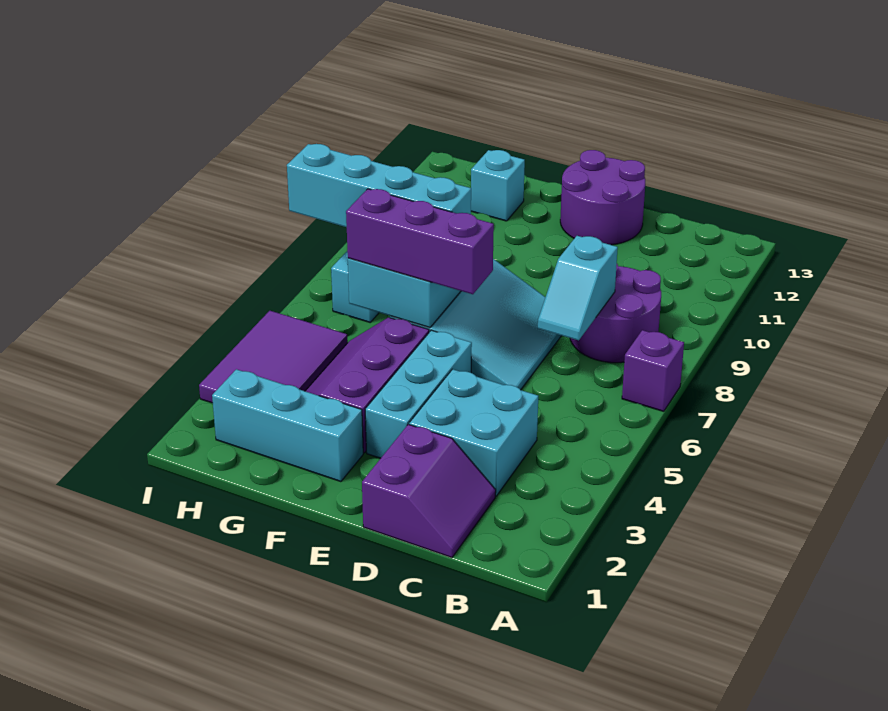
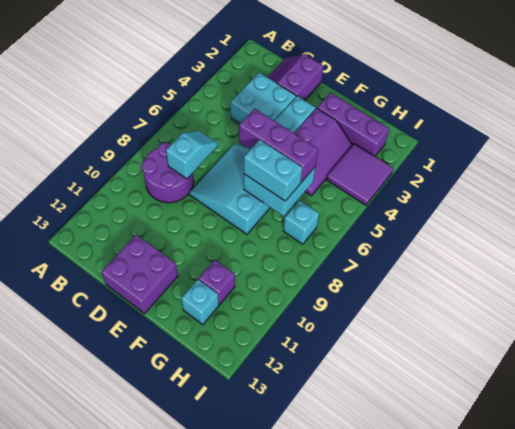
purple 1x1 brick [622,330,684,411] -> purple 1x1 brick moved to [199,260,235,305]
purple 2x2 round brick [560,150,645,245] -> purple 2x2 brick [101,235,178,314]
cyan 1x3 brick [212,369,363,482] -> purple 1x3 brick [317,93,389,156]
cyan 1x4 brick [287,144,471,227] -> cyan 1x2 brick [244,140,302,201]
purple 2x3 tile [199,311,348,403] -> purple 2x2 tile [327,144,393,205]

